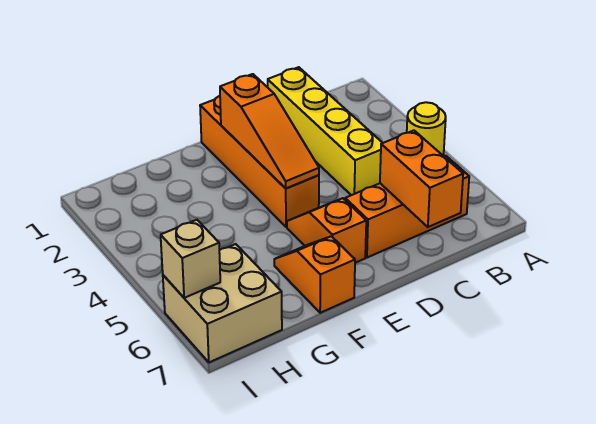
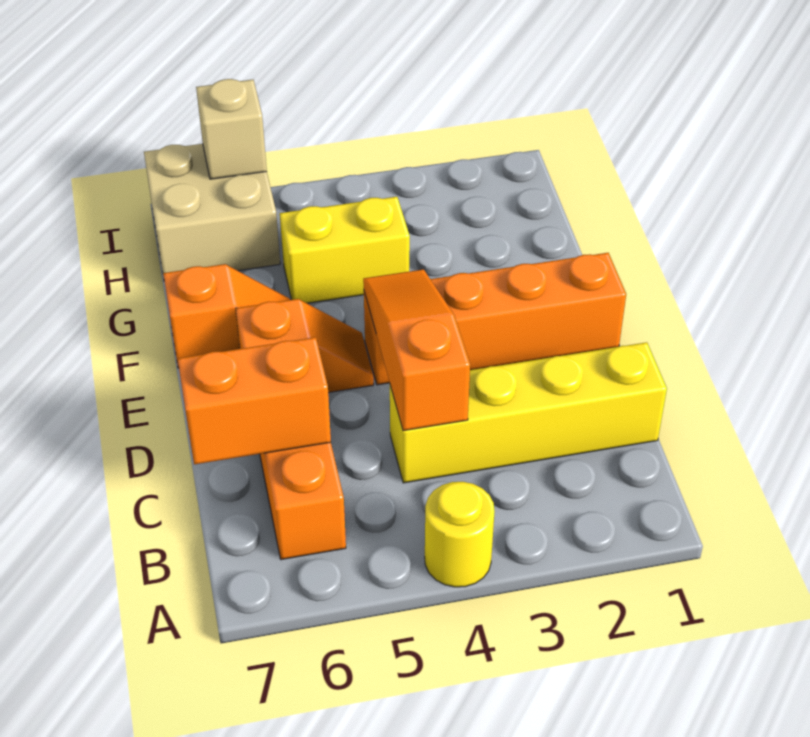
orange 1x3 slope [220,74,319,188] -> orange 1x3 slope turned to [363,269,470,431]
none -> yellow 1x2 brick [280,197,410,303]

